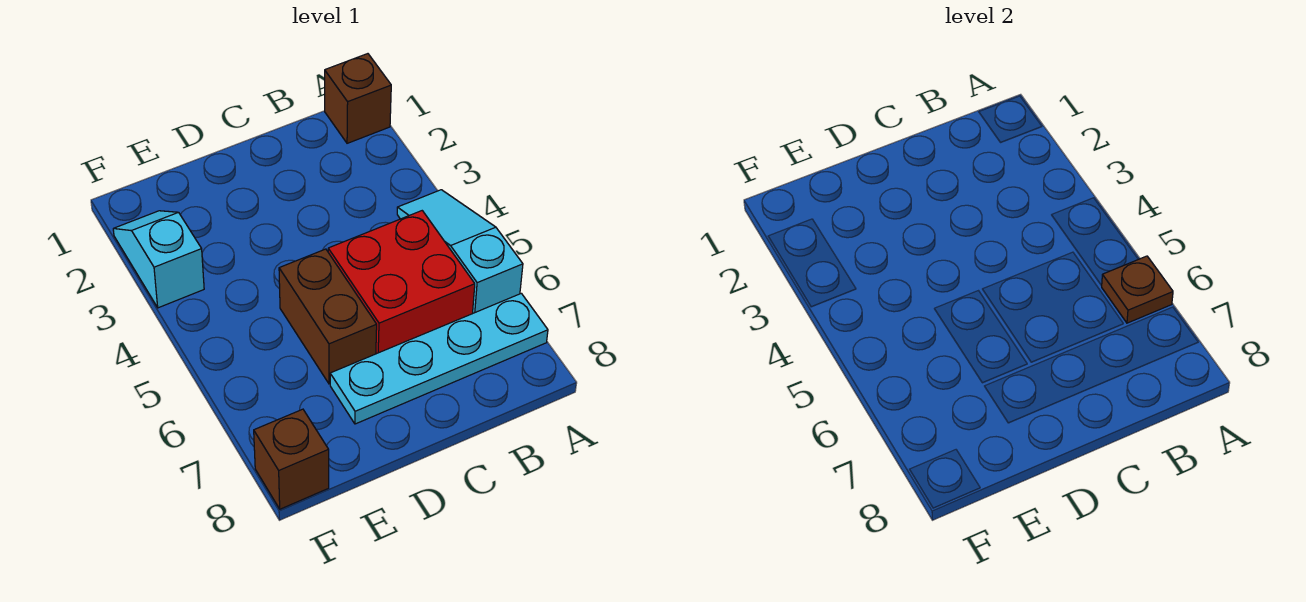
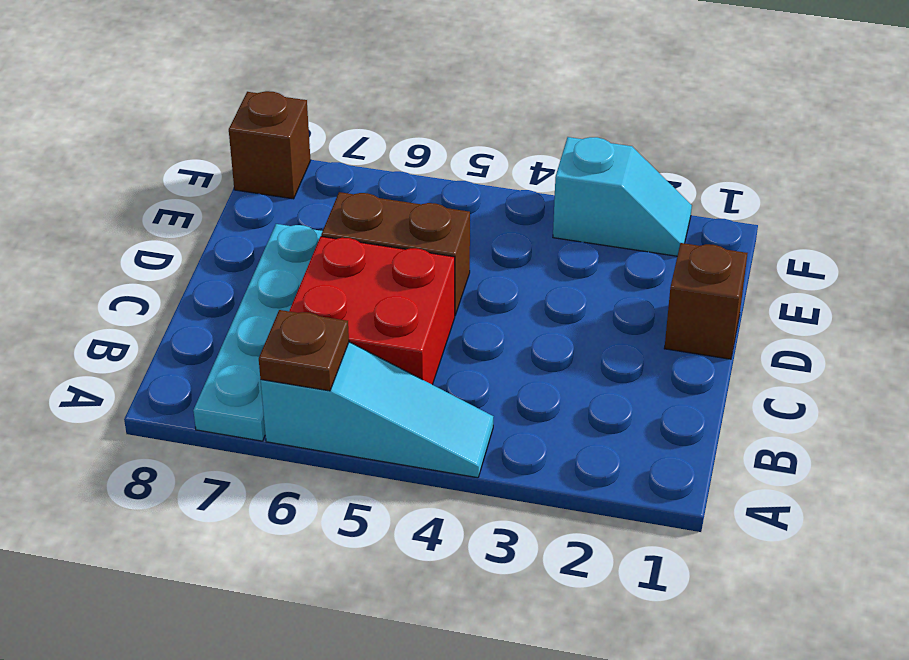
brown 1x1 brick [325,54,391,143] -> brown 1x1 brick moved to [664,243,748,359]

